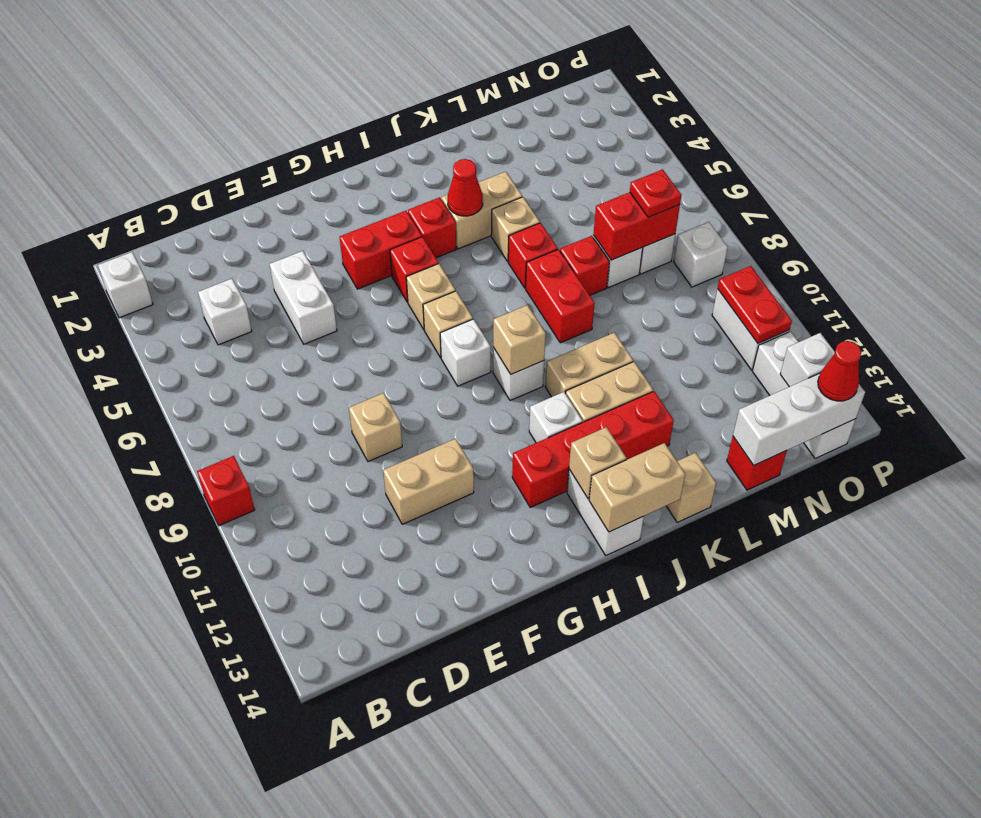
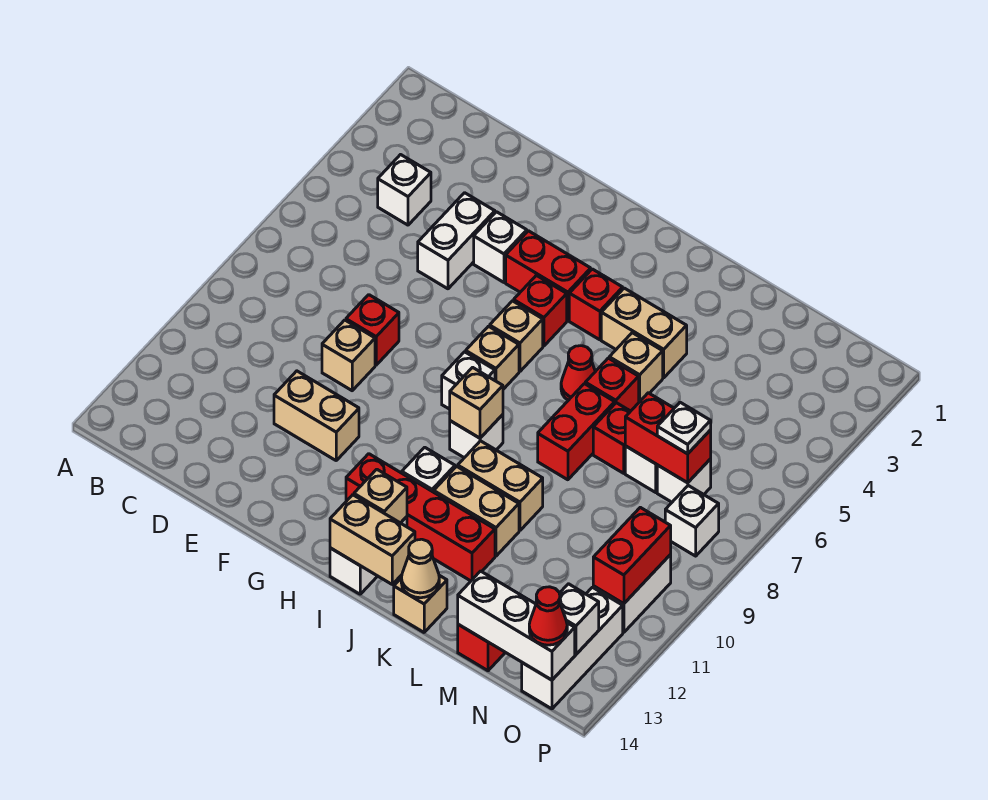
white 1x1 brick [98,252,153,318] -> white 1x1 brick moved to [474,212,527,282]
red 1x1 brick [197,456,255,526] -> red 1x1 brick moved to [346,295,399,365]
red 1x1 cone [448,159,483,216] -> red 1x1 cone moved to [561,346,595,400]
none -> tan 1x1 cone [401,539,439,598]
red 1x1 plate [630,169,681,217] -> white 1x1 plate [657,402,711,454]
red 1x2 plate [718,266,792,343] -> red 1x2 brick [593,507,671,604]

